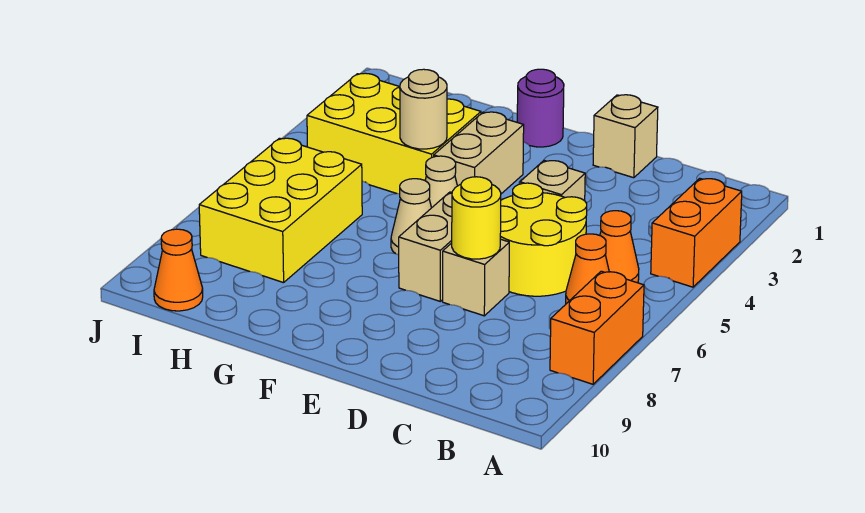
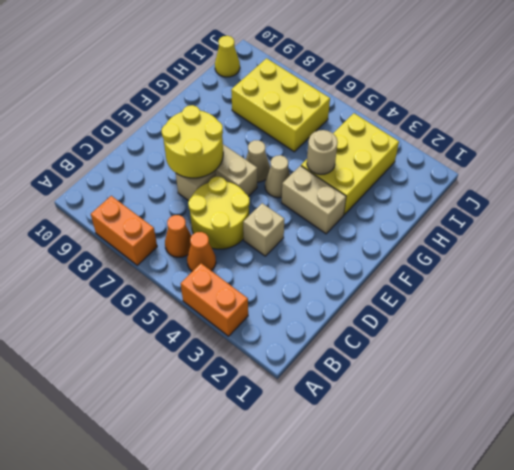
tan 1x1 brick [593,95,658,178] -> none
yellow 1x1 round brick [452,177,501,259] -> yellow 2x2 round brick [162,105,223,178]
purple 1x1 round brick [517,69,564,147] -> none
orange 1x1 cone [154,229,203,311] -> yellow 1x1 cone [215,36,240,77]

